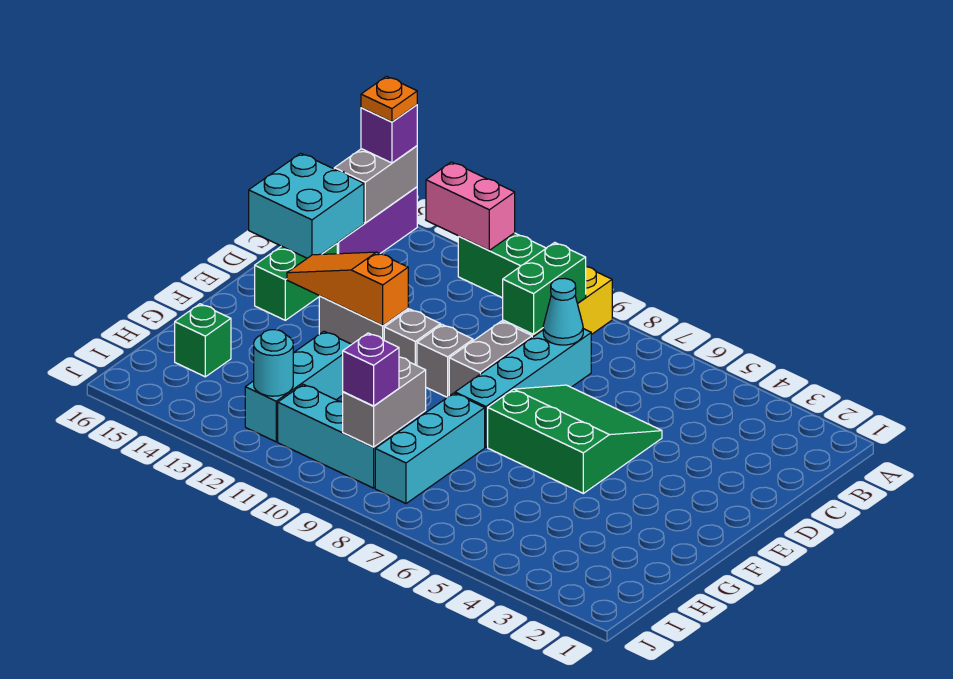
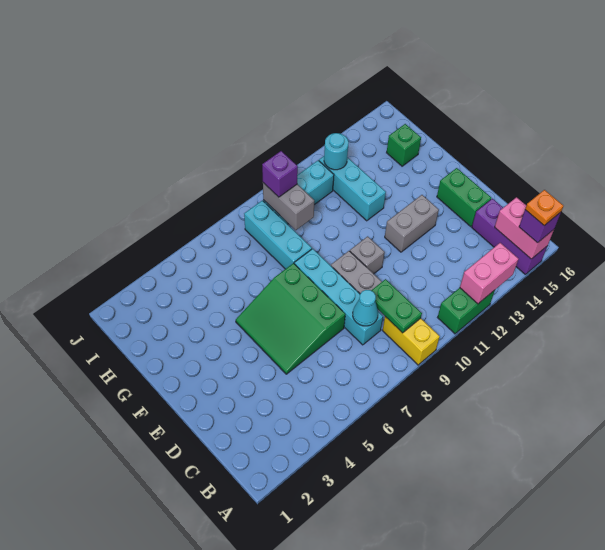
grey 1x2 brick [334,146,417,223] -> pink 1x2 brick [495,197,554,259]
green 1x2 brick [503,242,586,334] -> green 1x2 plate [371,279,422,333]
cyan 2x2 brick [249,153,364,258] -> none
green 3x3 slope [488,385,662,493] -> green 3x3 slope turned to [236,263,345,374]
grey 1x1 brick [384,309,441,366] -> none
orange 1x3 slope [287,252,408,325] -> none

